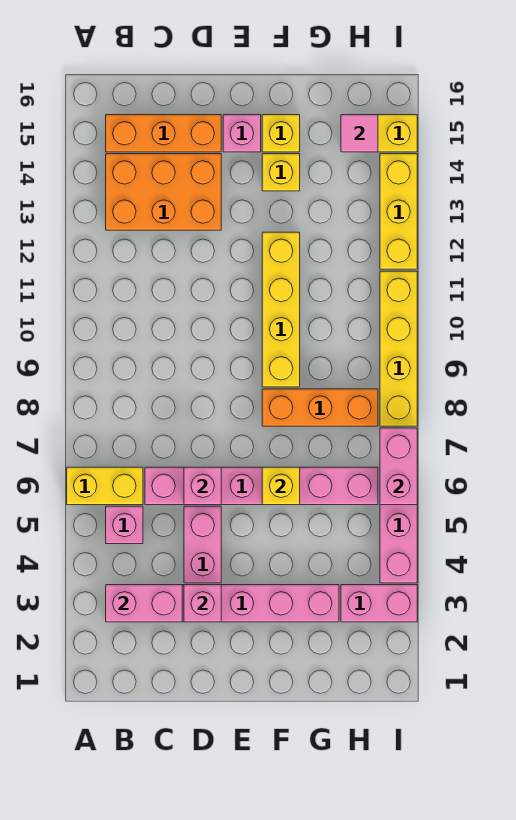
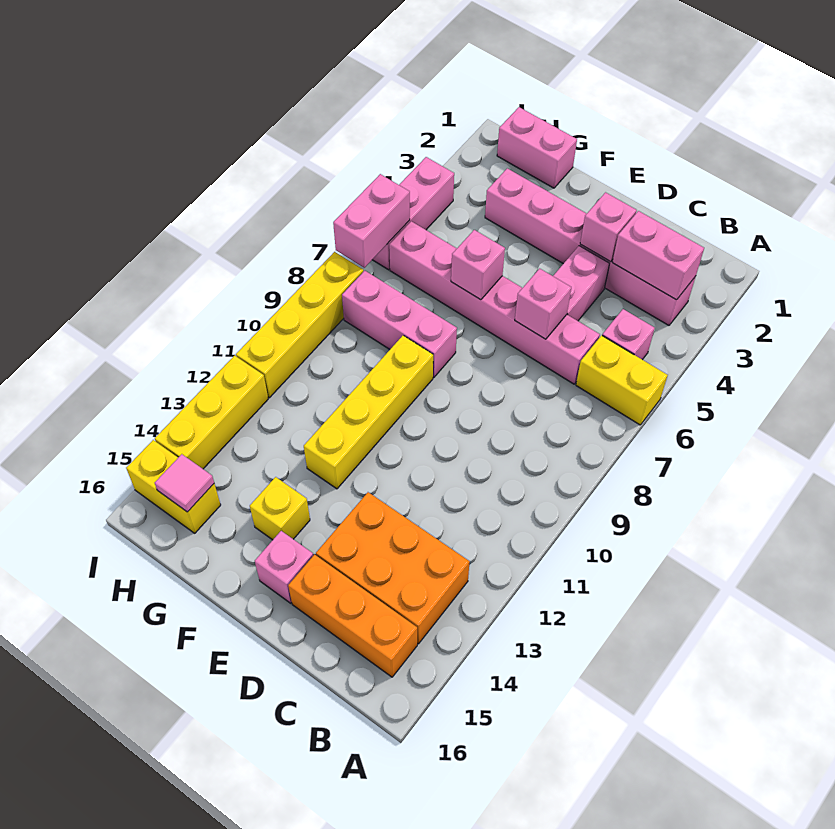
yellow 1x1 brick [262,467,300,505] -> pink 1x1 brick [451,230,505,300]
orange 1x3 brick [262,389,378,426] -> pink 1x3 brick [342,271,457,378]
yellow 1x1 brick [262,115,300,152] -> none
pink 1x2 brick [341,585,417,622] -> pink 1x2 brick moved to [497,107,577,188]

